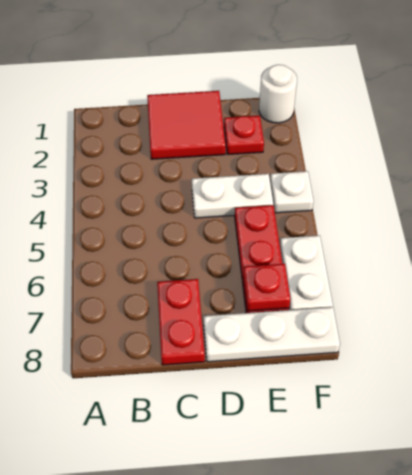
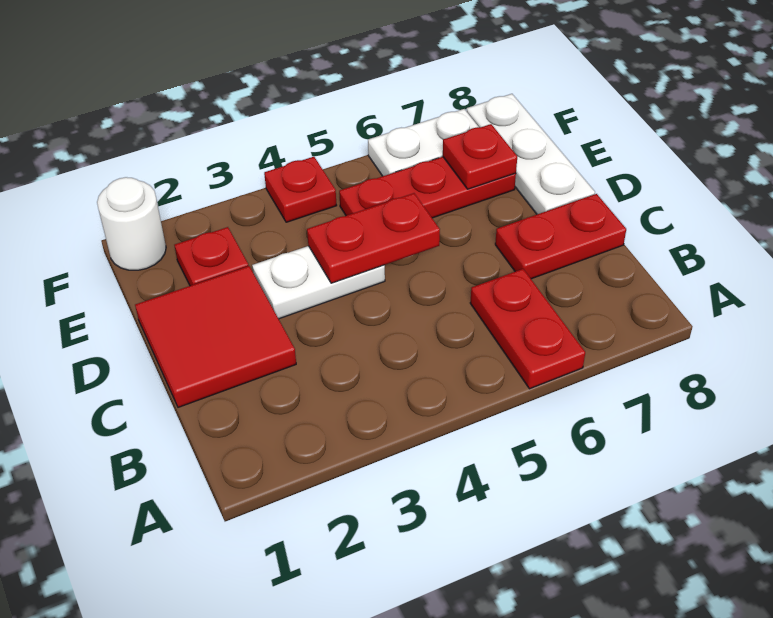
none -> red 1x2 plate [470,269,585,389]
white 1x2 plate [192,174,273,218] -> white 1x2 plate turned to [252,246,385,319]
none -> red 1x2 plate [307,193,440,283]
white 1x1 plate [270,171,314,213] -> red 1x1 plate [264,157,337,222]

